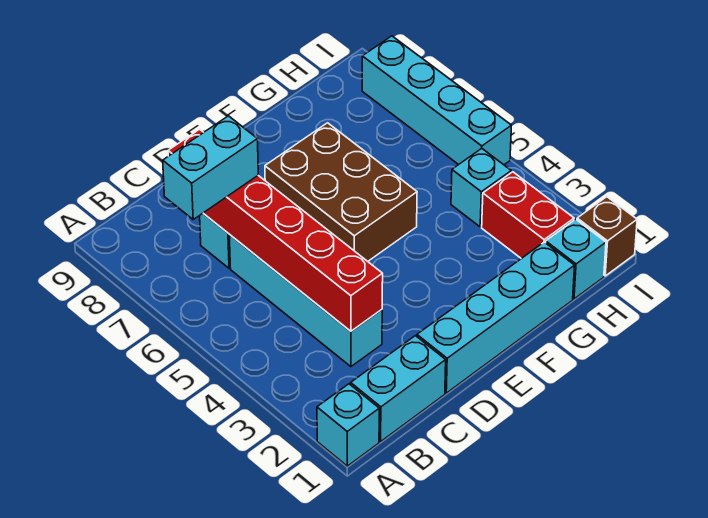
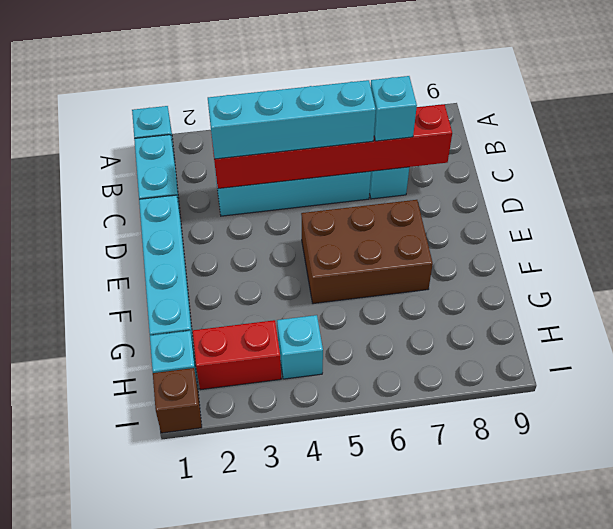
cyan 1x2 brick [163,116,258,219] -> cyan 1x1 brick [371,76,417,141]
cyan 1x4 brick [362,36,511,165] -> cyan 1x4 brick moved to [208,80,376,159]

